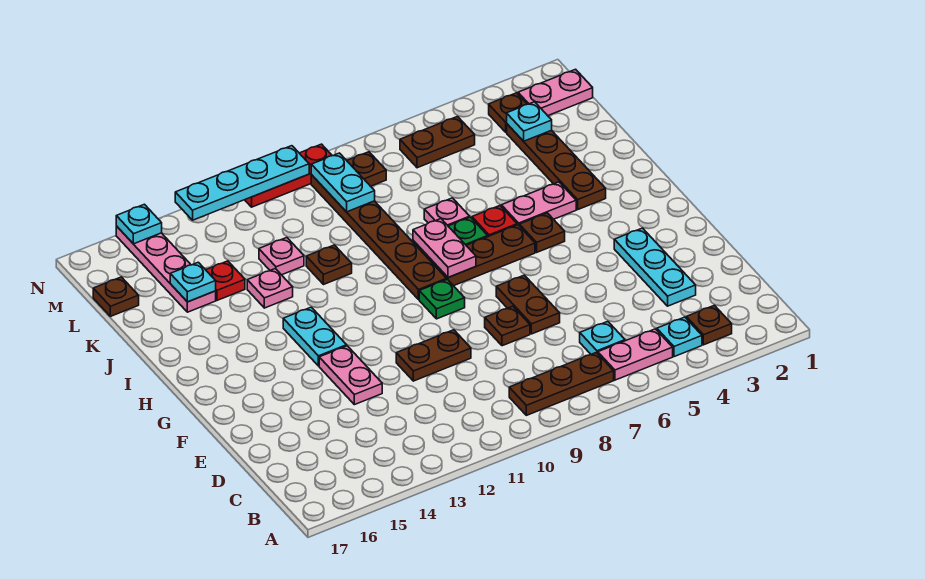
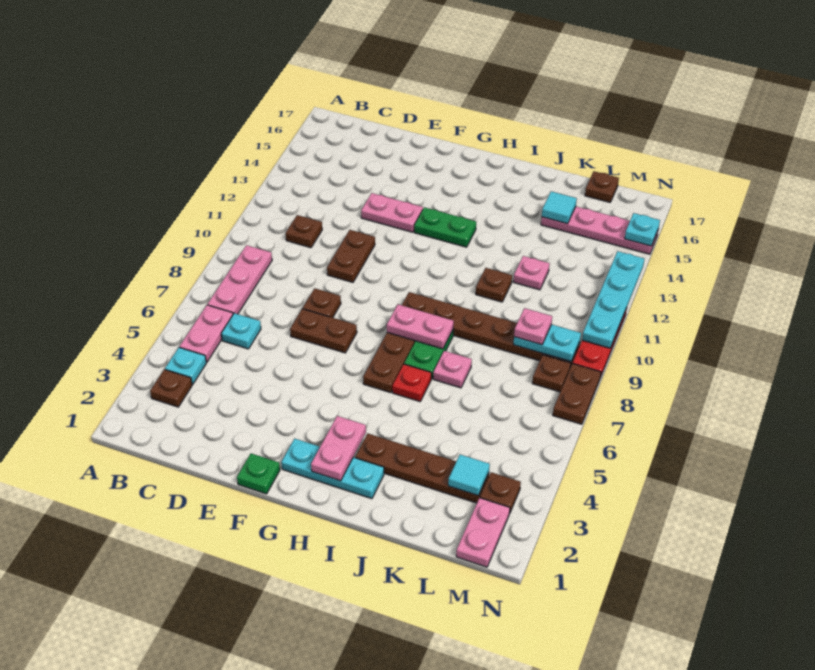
brown 1x3 plate [509,352,614,415] -> pink 1x3 plate [208,245,272,314]
cyan 1x3 plate [614,228,696,306] -> cyan 1x3 plate moved to [281,439,384,499]
green 1x1 plate [419,279,465,319] -> green 1x1 plate moved to [237,453,280,494]
cyan 1x2 plate [283,307,347,366] -> green 1x2 plate [414,207,476,247]
brown 1x1 plate [519,213,565,252] -> brown 1x1 plate moved to [286,215,322,248]
pink 1x2 plate [501,182,576,225] -> pink 1x2 plate moved to [311,416,366,481]
pink 1x1 plate [247,269,293,308] -> pink 1x1 plate moved to [514,308,552,345]
red 1x1 plate [206,261,245,300] -> none
cyan 1x1 plate [170,262,216,302] -> cyan 1x1 tile [542,191,577,224]
cyan 1x1 plate [507,102,552,141] -> cyan 1x1 tile [448,455,490,495]
brown 1x2 plate [400,117,475,168] -> brown 1x2 plate moved to [553,363,601,424]

